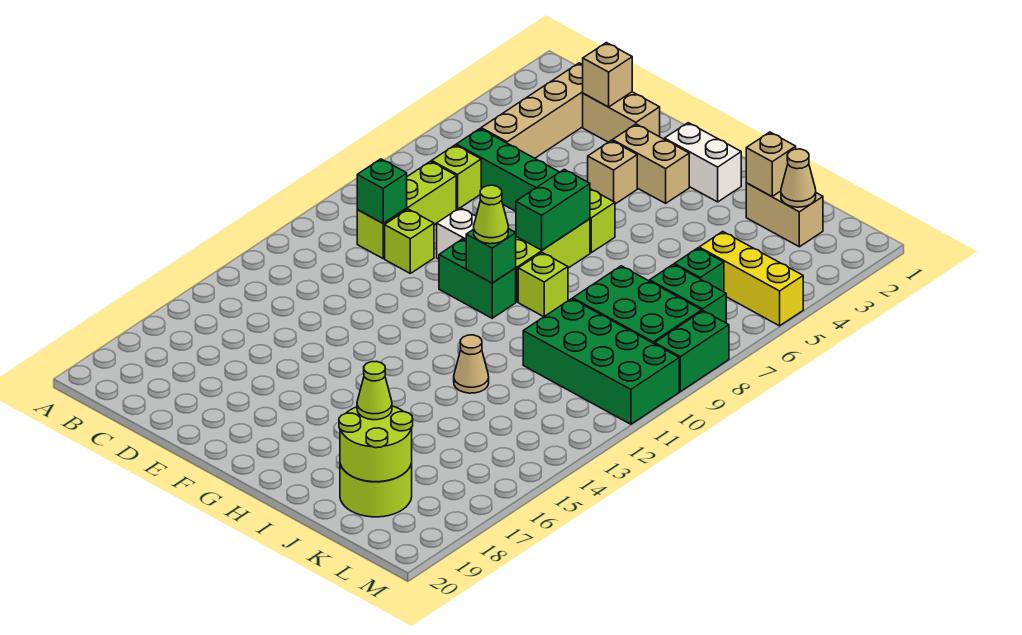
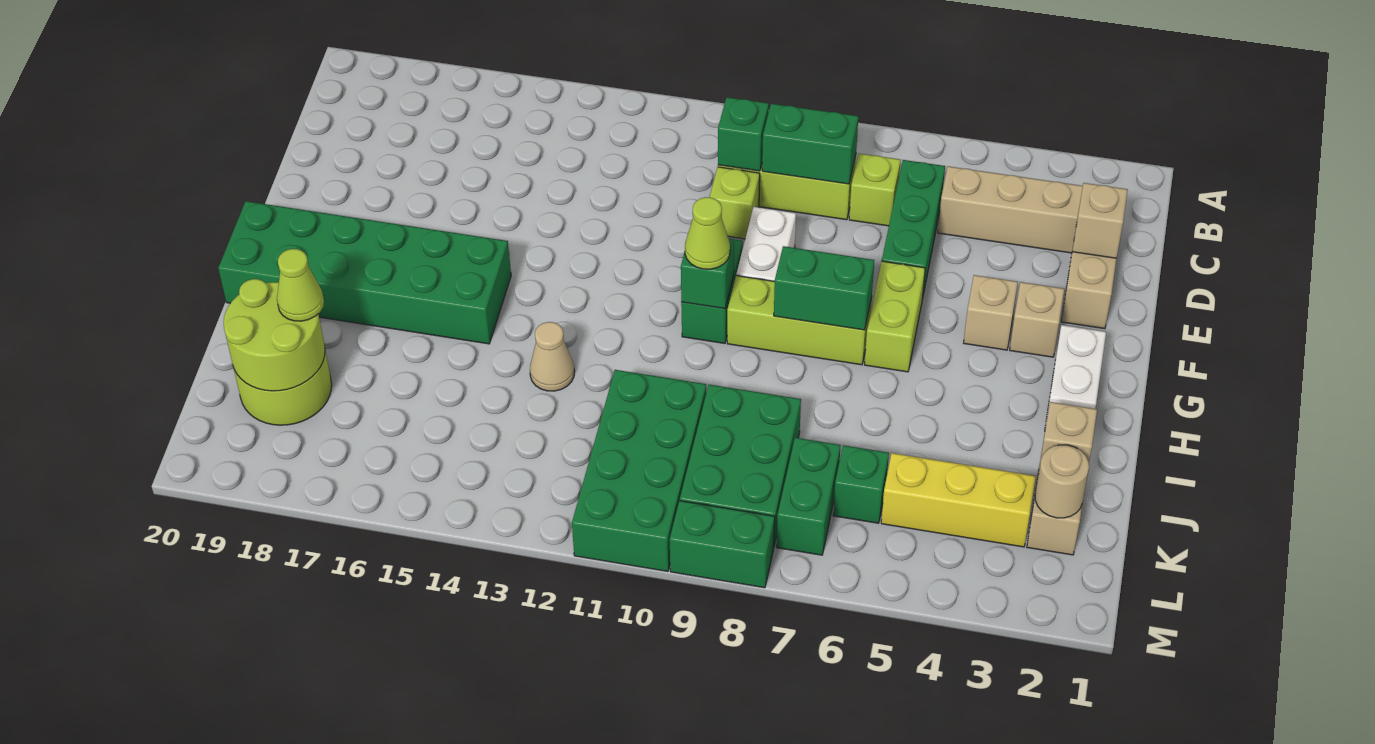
none -> green 1x2 brick [762,104,858,184]
tan 1x2 brick [613,124,689,203] -> tan 1x1 brick [1010,282,1064,357]
none -> green 2x6 brick [218,201,511,344]
lime 1x1 brick [518,253,568,317] -> none
tan 1x1 cone [781,149,816,207] -> tan 1x1 round brick [1035,445,1089,518]
yellow 1x3 brick [699,232,803,326] -> yellow 1x3 brick turned to [881,453,1036,547]

